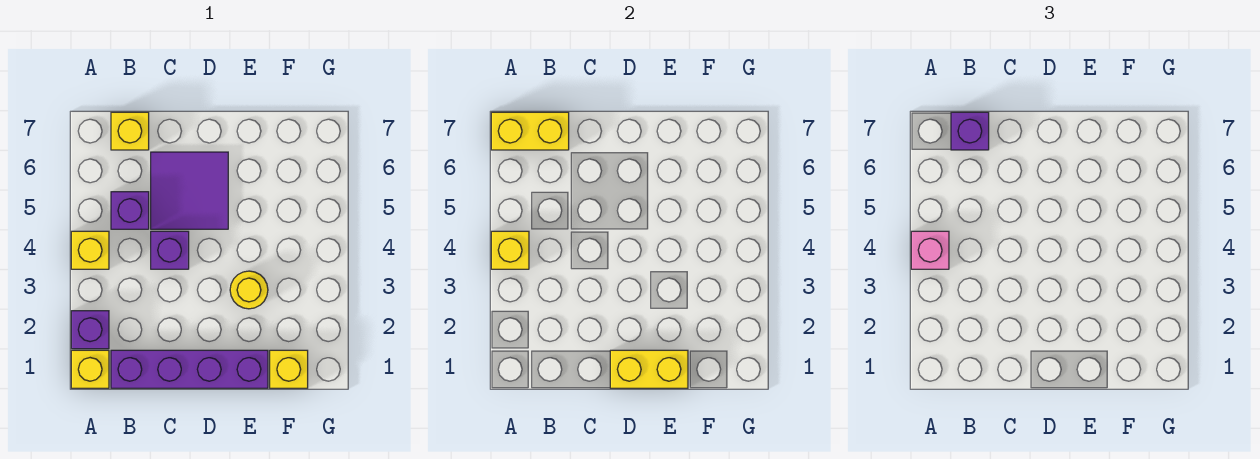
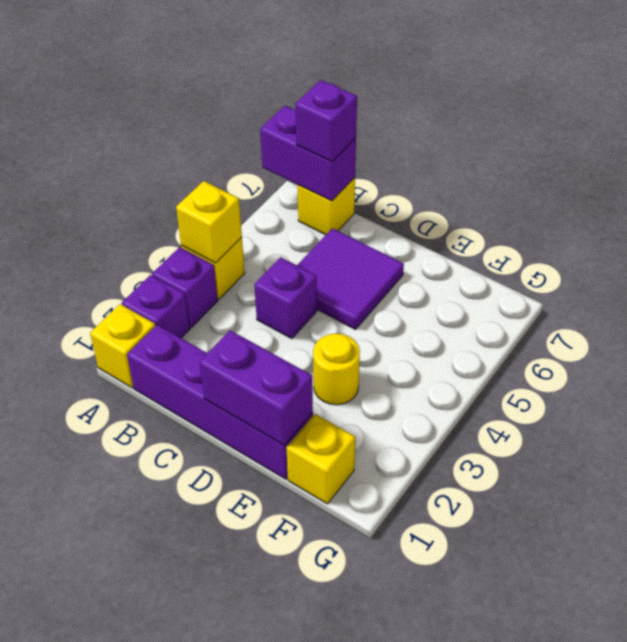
pink 1x1 brick [911,231,949,269] -> none
yellow 1x2 brick [491,112,569,150] -> purple 1x2 brick [260,106,356,201]
purple 1x1 brick [111,192,149,229] -> purple 1x1 brick moved to [152,247,218,328]
yellow 1x2 brick [610,350,688,388] -> purple 1x2 brick [200,330,313,445]

